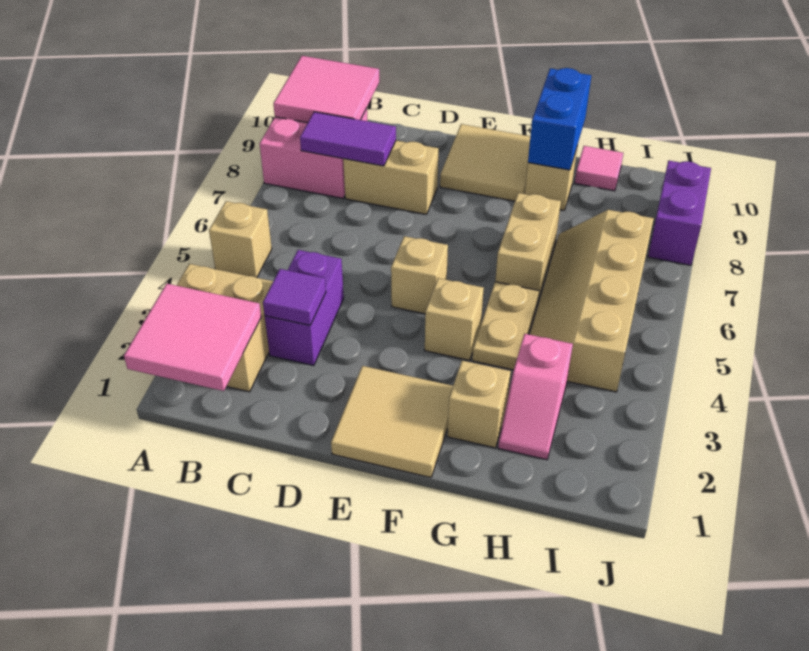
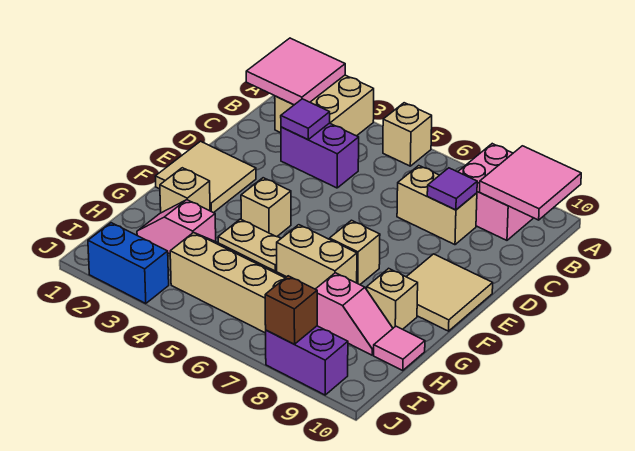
purple 1x2 tile [300,112,396,166] -> purple 1x1 tile [427,168,477,210]
tan 1x2 brick [343,141,438,215] -> tan 1x2 brick turned to [397,166,477,245]
tan 1x1 brick [391,236,448,314] -> tan 1x1 brick moved to [330,220,380,285]
blue 1x2 brick [528,68,591,170] -> blue 1x2 brick moved to [88,223,169,304]
none -> pink 1x2 slope [316,273,393,355]
none -> brown 1x1 brick [265,276,317,344]

